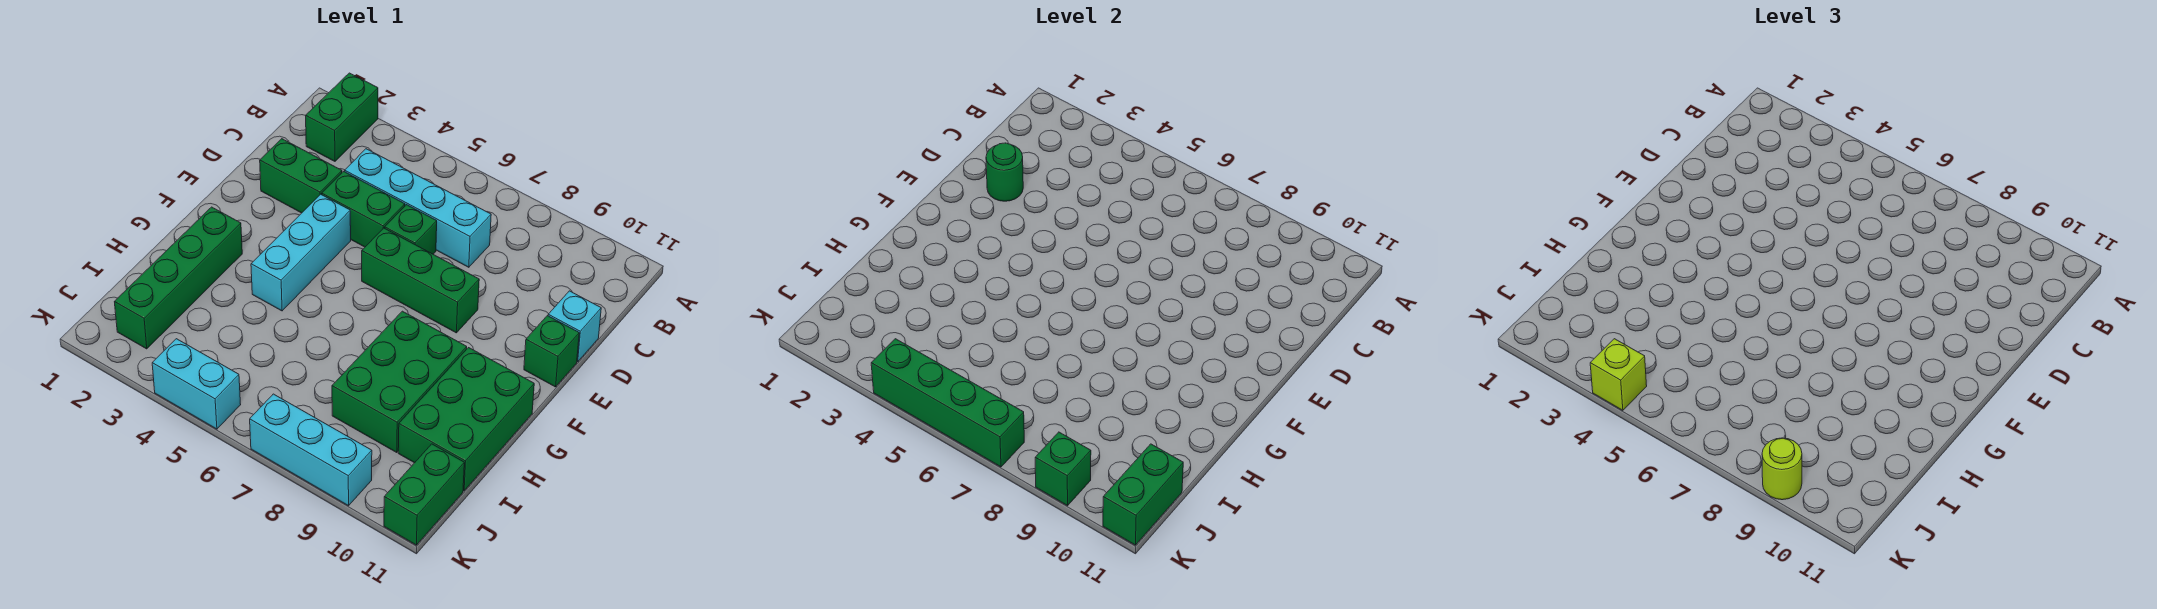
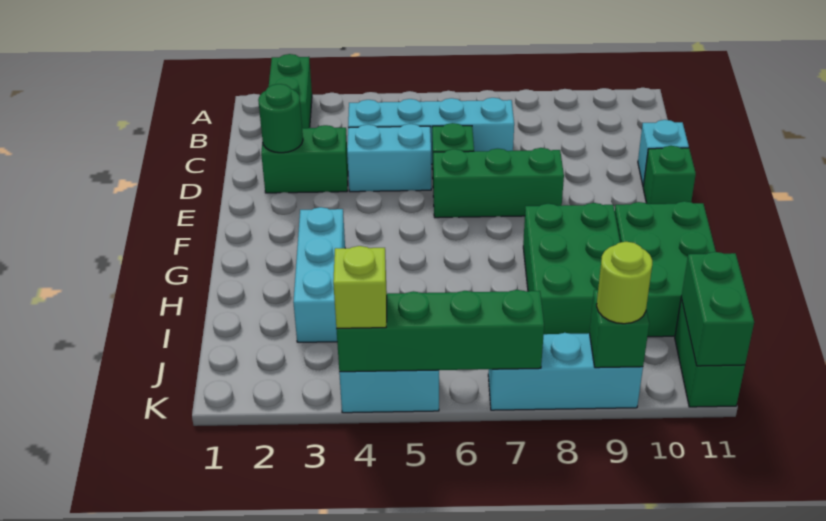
green 1x2 brick [322,171,405,247] -> cyan 1x2 brick [347,124,431,192]
cyan 1x3 brick [251,194,351,311] -> cyan 1x3 brick moved to [293,207,345,342]
green 1x4 brick [115,207,242,349] -> none

